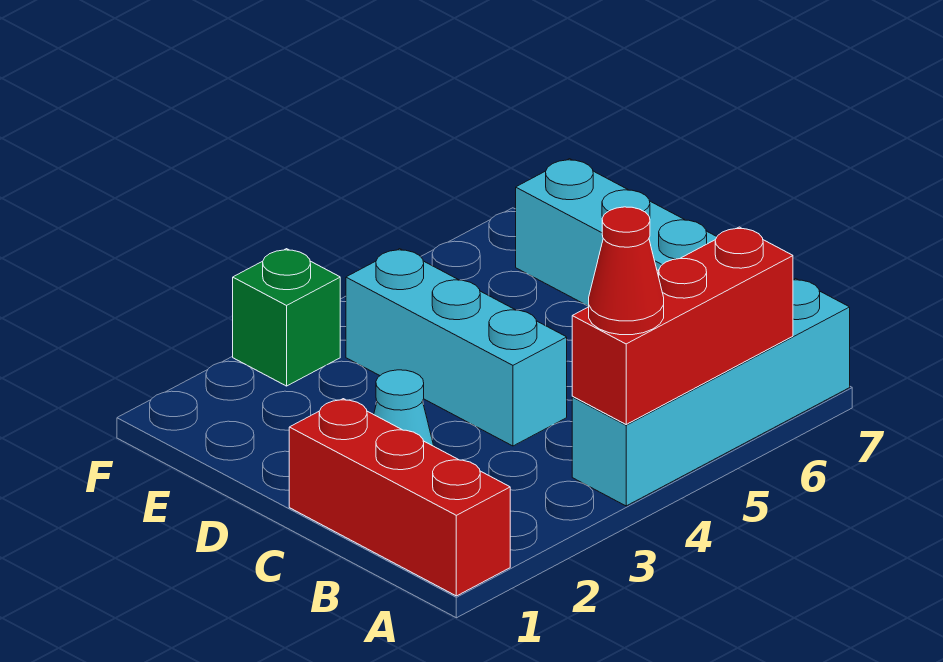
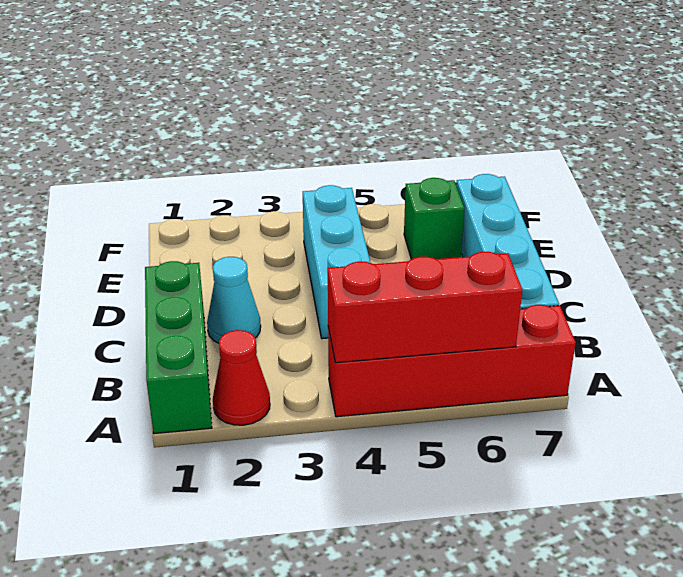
red 1x3 brick [289,399,510,596] -> green 1x3 brick [145,261,212,434]
cyan 1x4 brick [572,279,850,506] -> red 1x4 brick [328,305,576,417]
red 1x1 cone [589,207,664,335] -> red 1x1 cone moved to [213,330,270,425]
green 1x1 brick [233,249,340,386] -> green 1x1 brick moved to [404,178,465,259]

